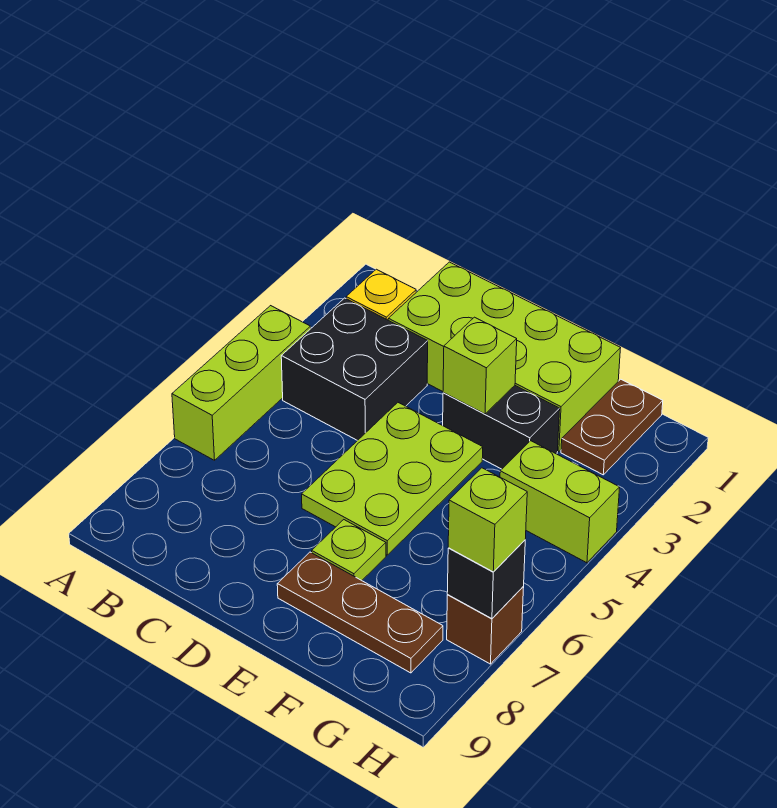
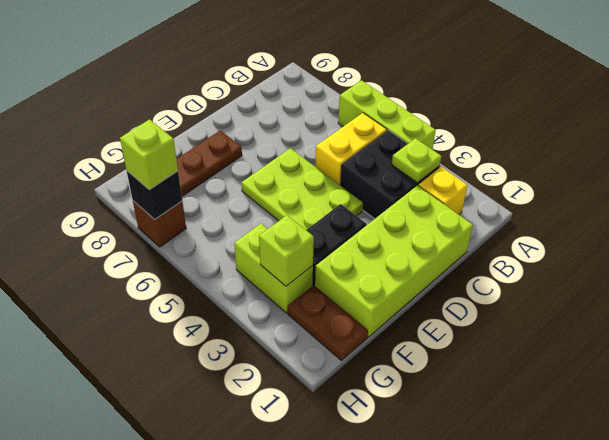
none -> yellow 1x2 brick [315,113,387,185]
lime 1x1 brick [443,317,517,414] -> lime 1x1 brick moved to [259,215,314,286]
lime 1x1 plate [312,520,386,580] -> lime 1x1 plate moved to [392,138,441,183]
lime 1x2 brick [500,441,620,563] -> lime 1x2 brick turned to [234,223,313,313]

